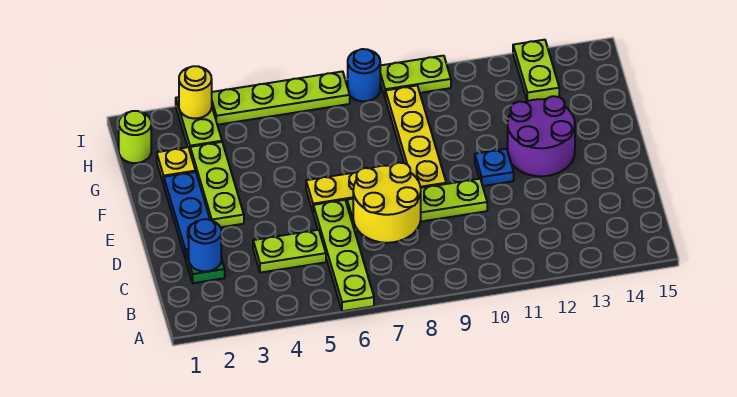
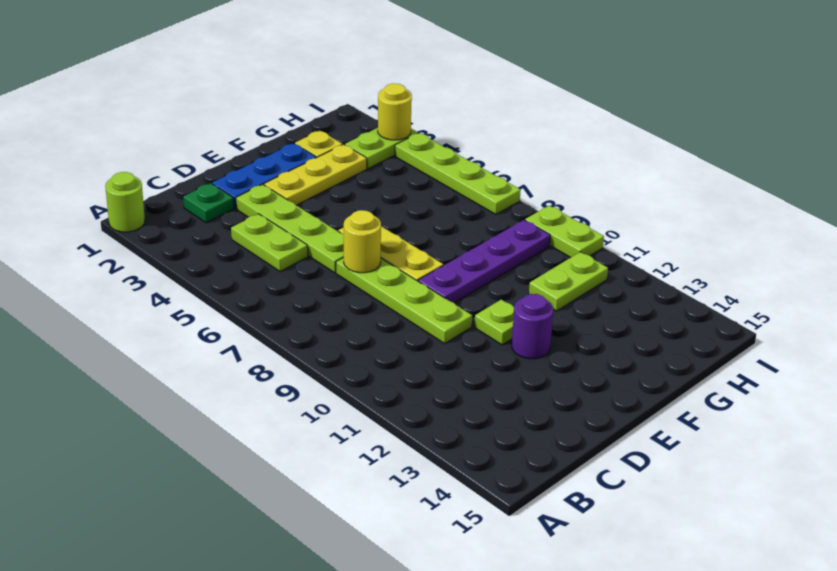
lime 1x4 plate [313,200,374,311] -> lime 1x4 plate turned to [236,184,344,273]
blue 1x1 round brick [189,219,221,272] -> none
yellow 2x2 round brick [353,163,421,243] -> yellow 1x1 round brick [344,210,381,273]
lime 1x3 plate [190,142,244,227] -> yellow 1x3 plate [264,145,367,205]
yellow 1x4 plate [385,86,446,188] -> purple 1x4 plate [418,220,550,303]
blue 1x1 plate [475,149,514,186] -> lime 1x1 plate [474,299,514,345]
purple 2x2 round brick [508,96,575,176] -> purple 1x1 round brick [512,294,553,359]
lime 1x1 round brick [119,111,151,163] -> lime 1x1 round brick moved to [105,172,145,232]
lime 1x2 plate [513,40,559,101] -> lime 1x2 plate moved to [529,252,608,311]
blue 1x1 round brick [348,49,380,101] -> none

